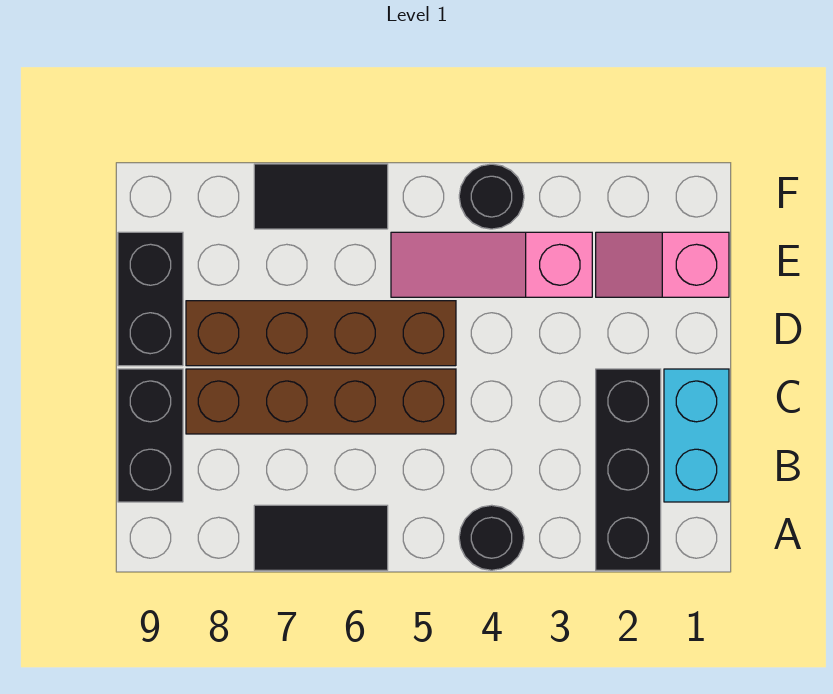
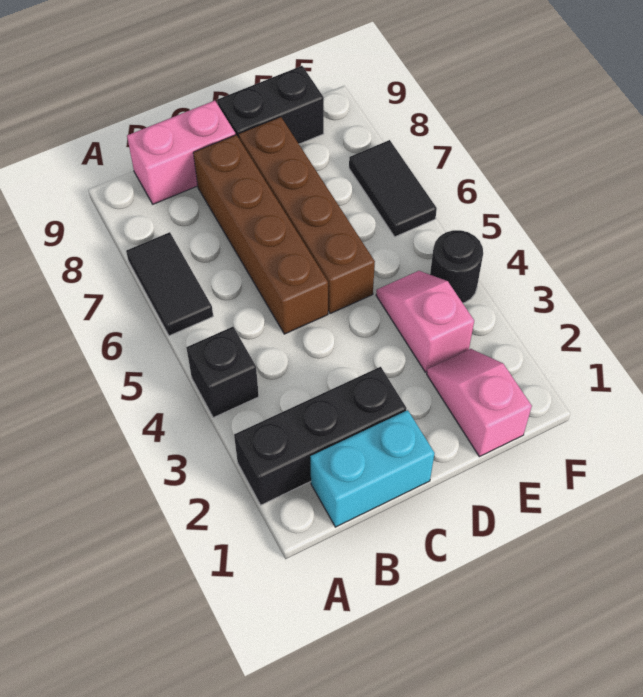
black 1x1 round brick [459,505,524,570] -> black 1x1 brick [186,327,259,418]
black 1x2 brick [118,369,183,502] -> pink 1x2 brick [127,101,235,204]
pink 1x3 slope [391,232,592,297] -> pink 1x2 slope [376,271,474,372]

